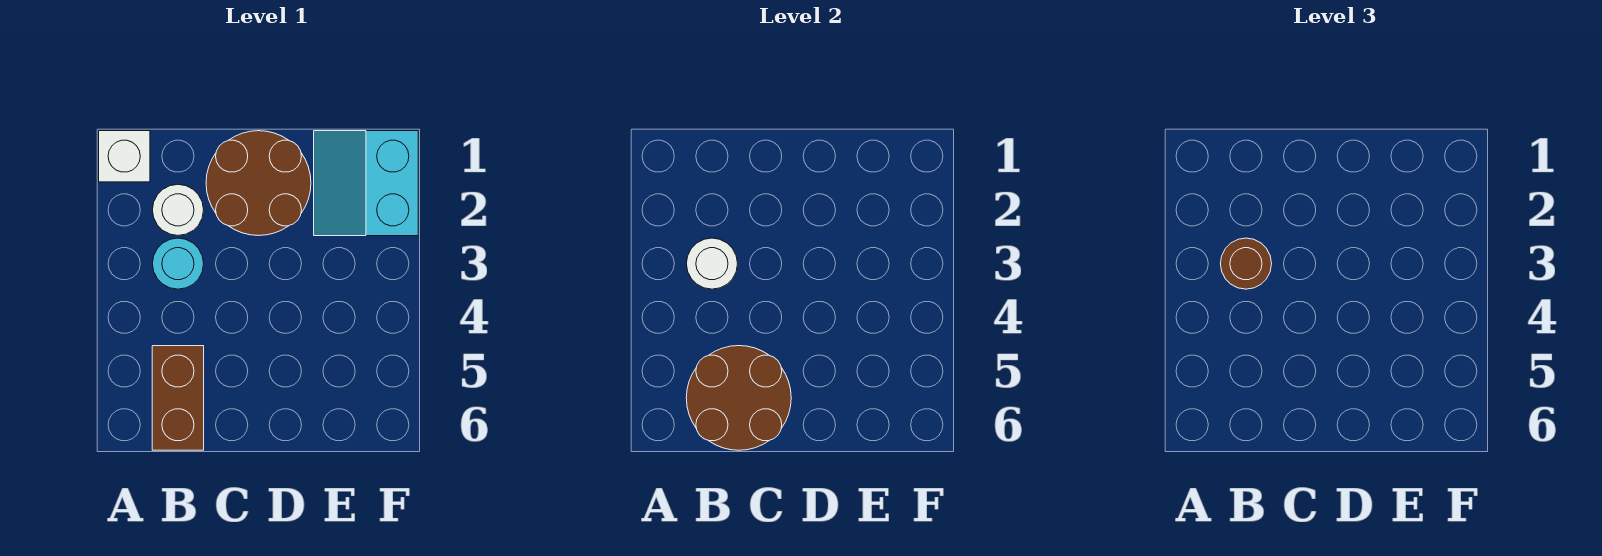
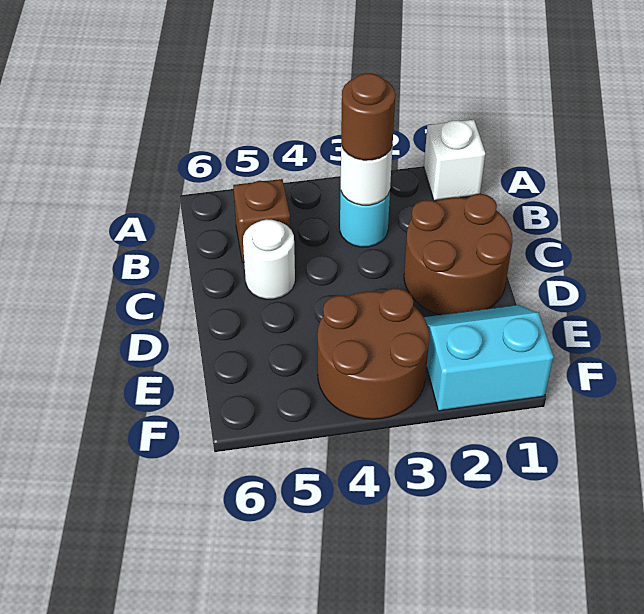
white 1x1 round brick [153,184,204,235] -> white 1x1 round brick moved to [243,219,295,299]
brown 1x2 brick [152,346,204,450] -> brown 1x1 brick [233,179,290,263]
brown 2x2 round brick [686,346,791,450] -> brown 2x2 round brick moved to [318,288,429,419]

